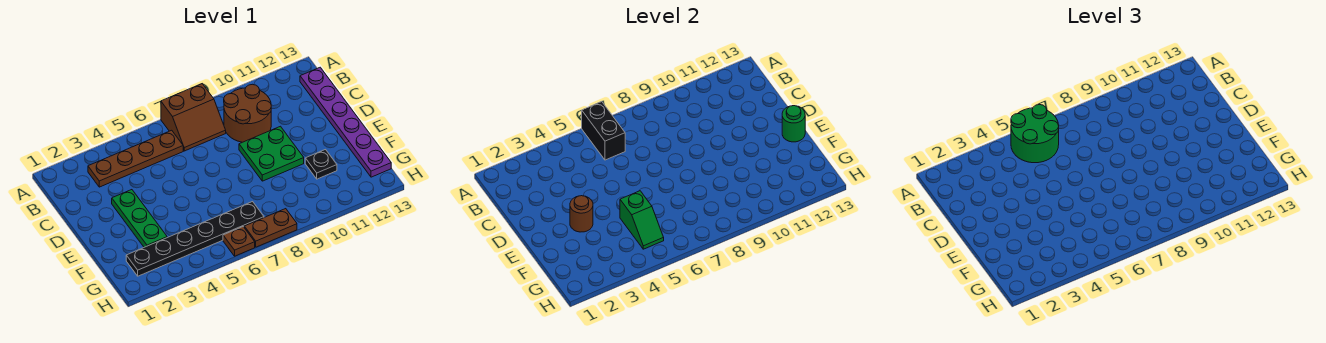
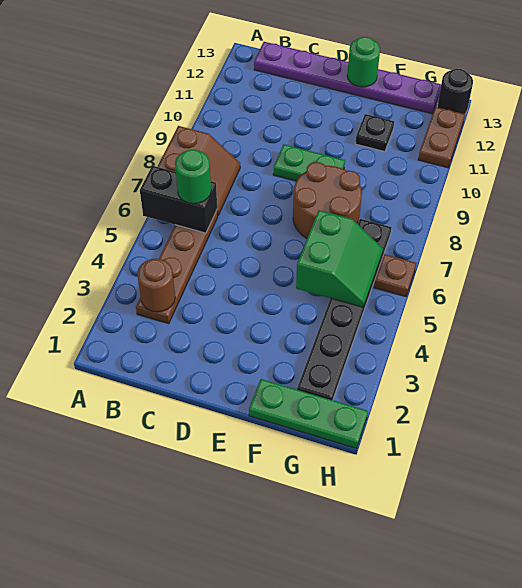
green 2x2 round brick [1011,105,1059,163] -> green 1x1 round brick [175,150,211,204]
brown 2x2 round brick [224,84,271,142] -> brown 2x2 round brick moved to [293,162,362,238]
green 1x3 plate [112,190,167,247] -> green 1x3 plate moved to [249,379,368,449]
green 2x2 plate [239,126,304,181] -> green 1x2 plate [273,144,345,181]
brown 1x1 round brick [570,196,593,232] -> brown 1x1 round brick moved to [137,259,175,312]
green 1x2 slope [620,191,664,249] -> green 2x2 slope [296,210,383,307]
brown 1x2 plate [244,209,297,247] -> brown 1x2 plate moved to [418,107,465,168]
none -> black 1x1 round brick [437,69,473,114]

